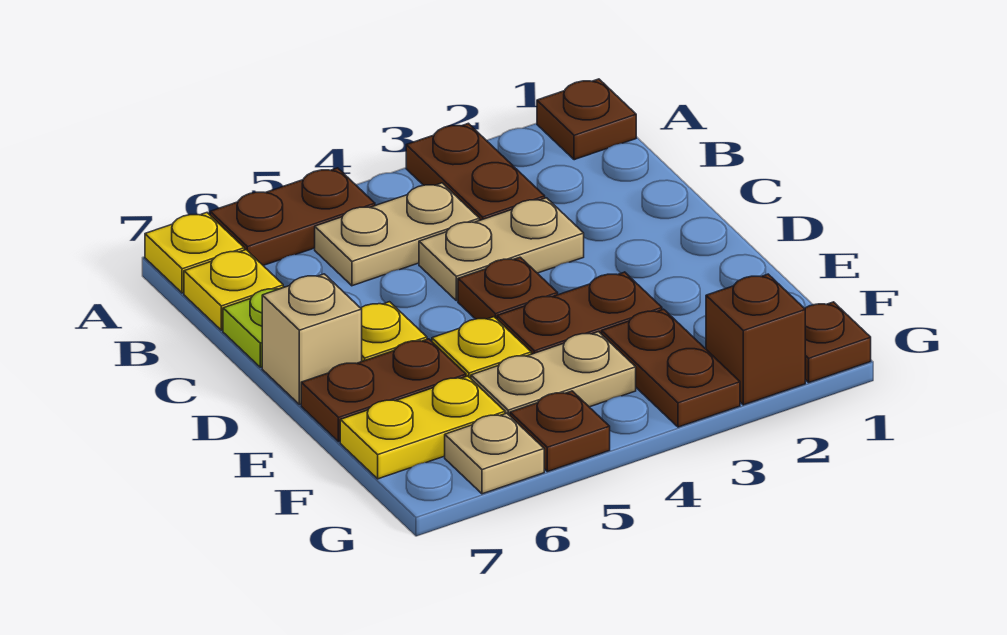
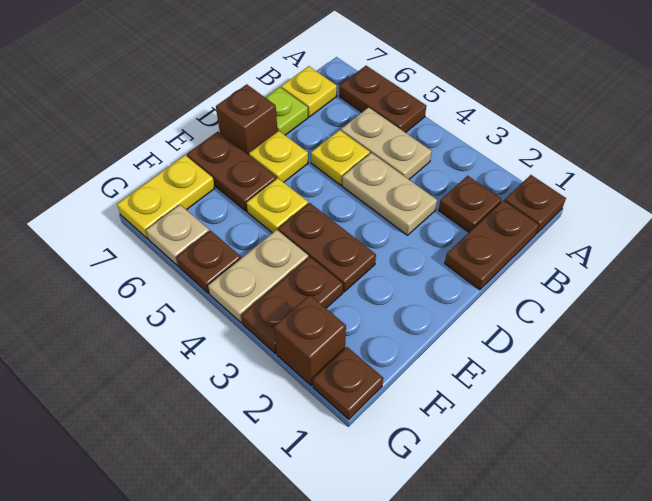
brown 1x2 plate [406,123,545,220] -> brown 1x2 plate moved to [445,200,539,290]
yellow 1x1 plate [145,213,244,293] -> yellow 1x1 plate moved to [311,130,370,185]
brown 1x1 plate [458,257,558,319] -> brown 1x1 plate moved to [439,176,502,232]
tan 1x1 brick [262,274,362,405] -> brown 1x1 brick [216,84,277,155]
tan 1x2 plate [471,332,636,416] -> tan 1x2 plate turned to [208,230,309,323]
yellow 1x2 plate [340,376,505,479] -> yellow 1x2 plate turned to [117,155,215,239]

